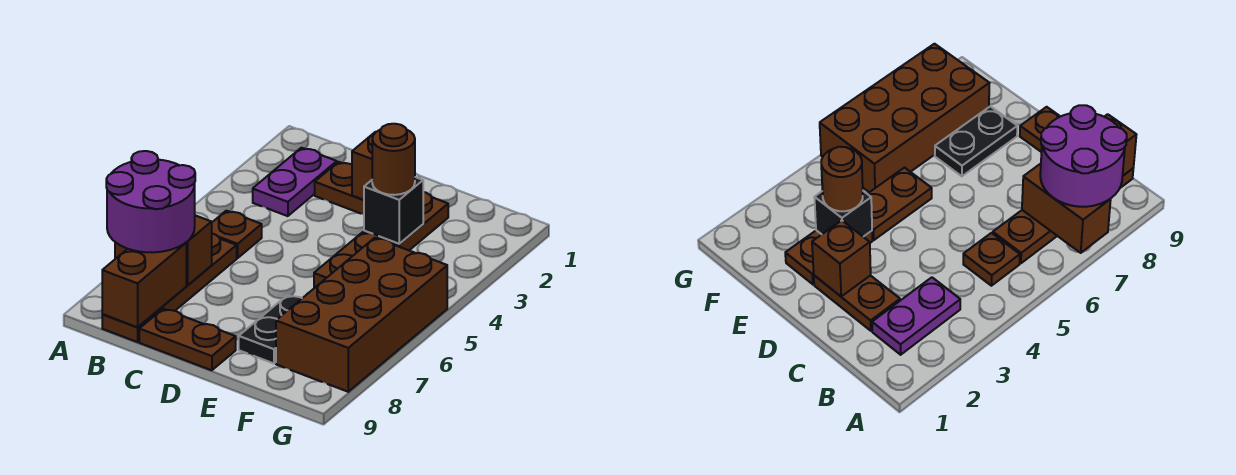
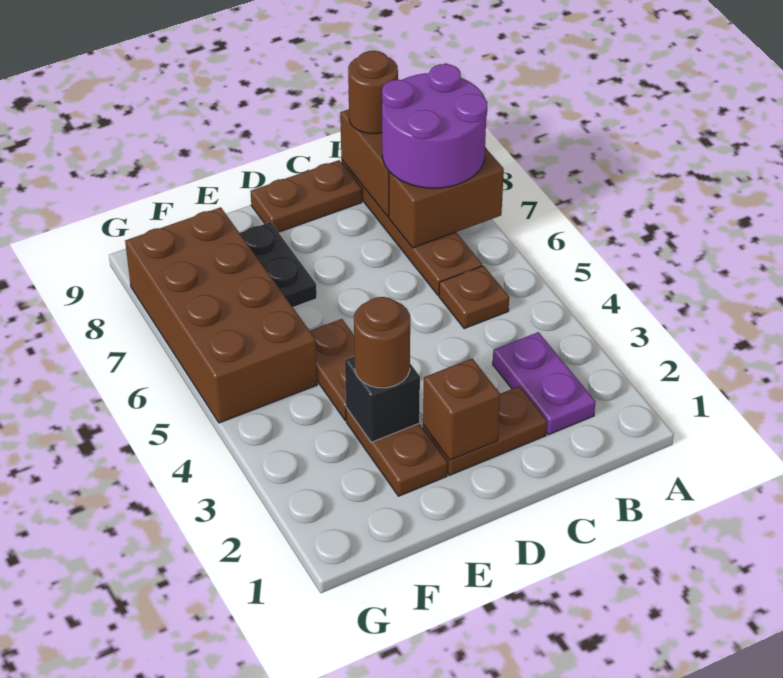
none -> brown 1x1 round brick [348,51,398,134]

